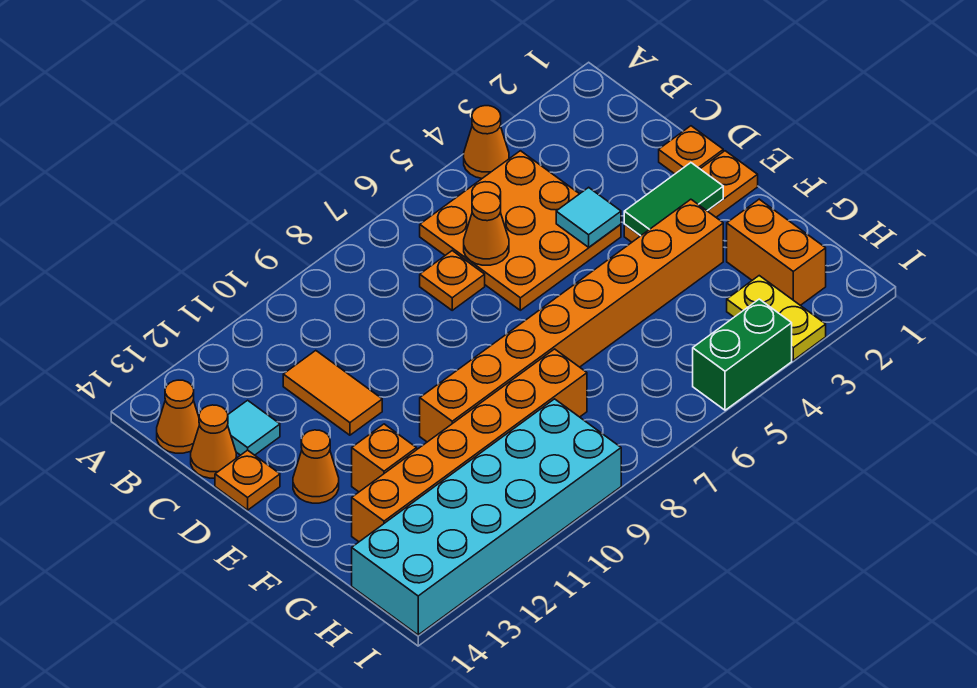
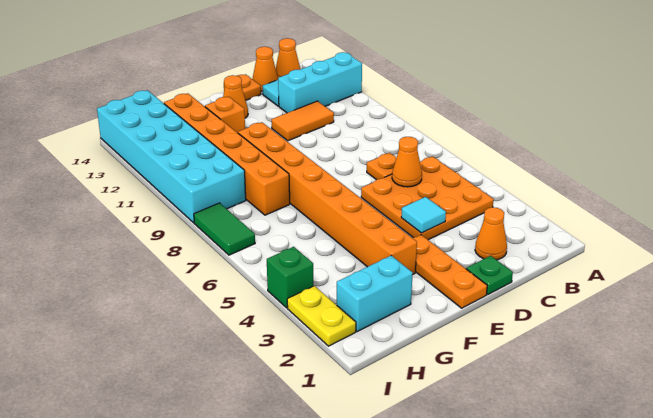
orange 1x1 cone [464,106,509,178] -> orange 1x1 cone moved to [475,207,507,260]
none -> cyan 1x3 brick [278,52,362,113]
orange 1x1 plate [659,126,723,174] -> green 1x1 plate [466,256,513,295]
green 1x2 tile [624,163,723,236] -> green 1x2 tile moved to [194,203,255,255]
orange 1x2 brick [727,199,826,305] -> cyan 1x2 brick [337,256,413,332]
yellow 1x2 plate [727,276,826,360] -> yellow 1x2 plate turned to [287,286,356,346]
green 1x2 brick [693,299,792,410] -> green 1x1 brick [267,247,313,308]

